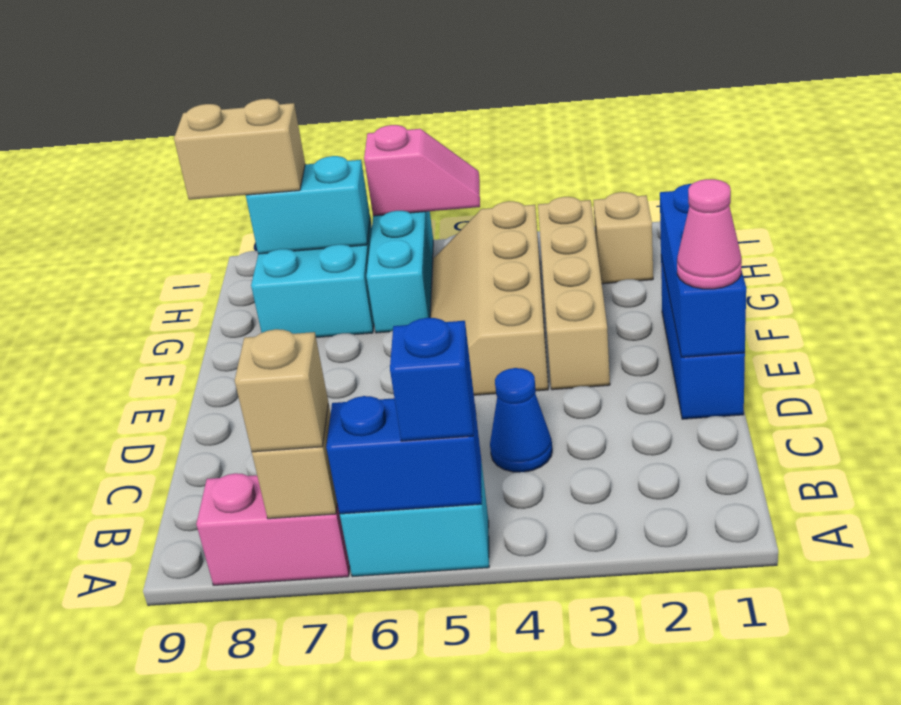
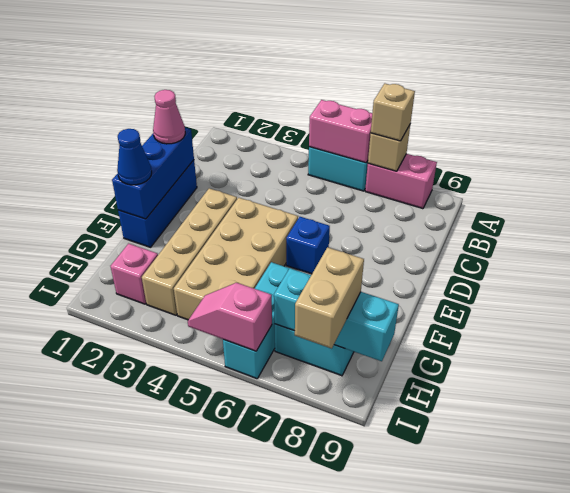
blue 1x2 brick [326,393,482,514] -> pink 1x2 brick [309,100,372,163]
blue 1x1 brick [390,318,473,441] -> blue 1x1 brick moved to [286,217,330,274]
blue 1x1 cone [490,368,552,472] -> blue 1x1 cone moved to [117,129,152,185]
tan 2x4 slope [431,201,548,395] -> tan 2x4 brick [174,198,298,320]
tan 1x1 brick [593,192,653,284] -> pink 1x1 brick [110,244,158,304]
cyan 1x2 brick [246,156,370,254] -> cyan 1x3 brick [274,268,399,361]
tan 1x2 brick [174,99,305,200] -> tan 1x2 brick turned to [295,247,364,348]

